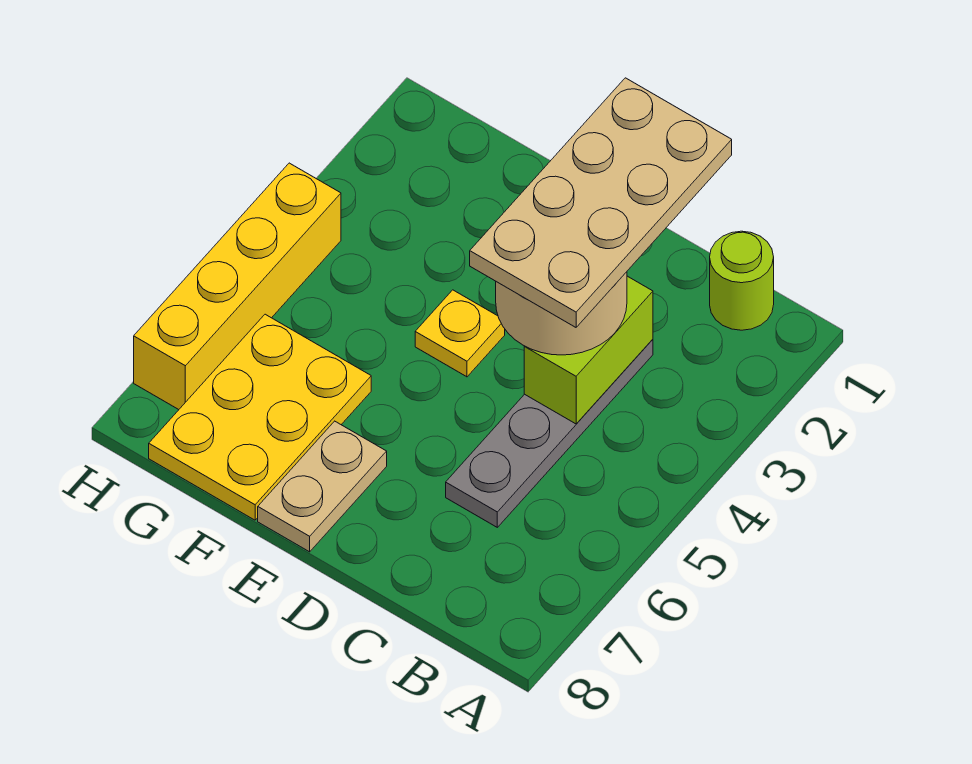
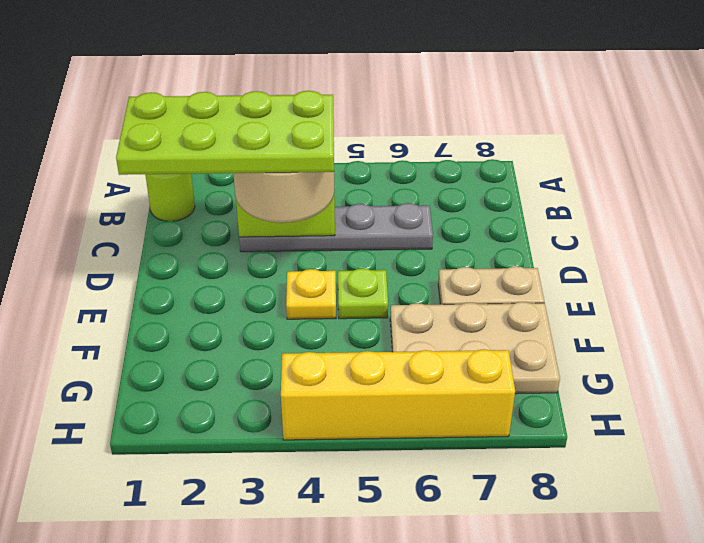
tan 2x4 plate [470,78,732,327] -> lime 2x4 plate [116,91,334,175]
none -> lime 1x1 plate [338,268,388,319]
yellow 2x3 plate [149,314,371,520] -> tan 2x3 plate [390,302,560,394]

